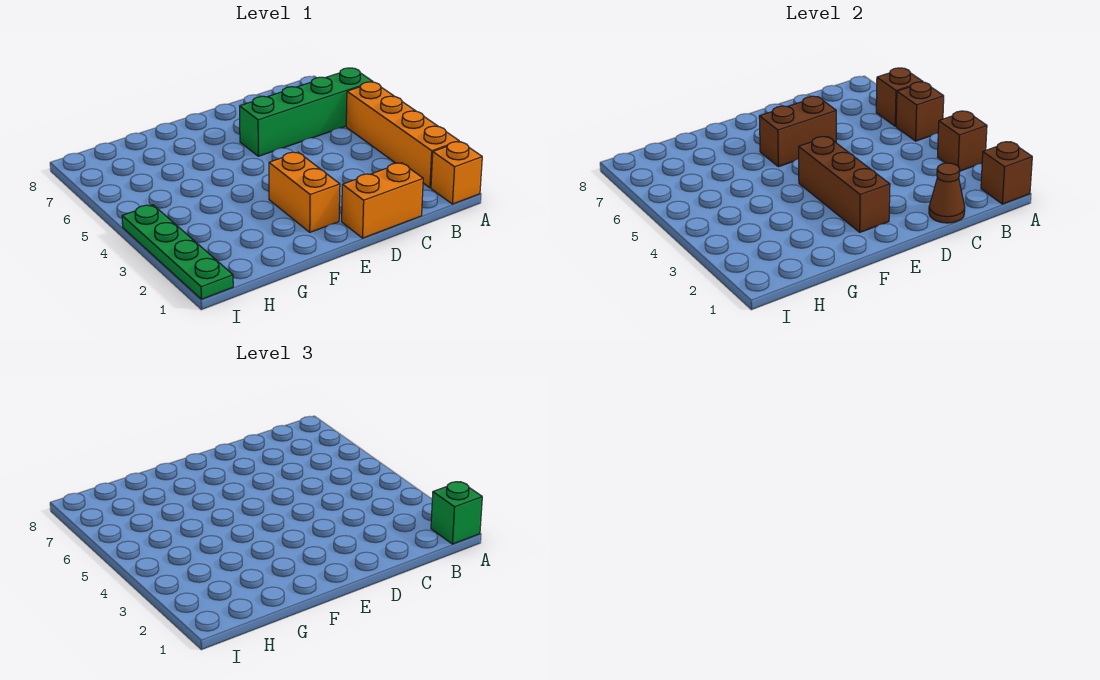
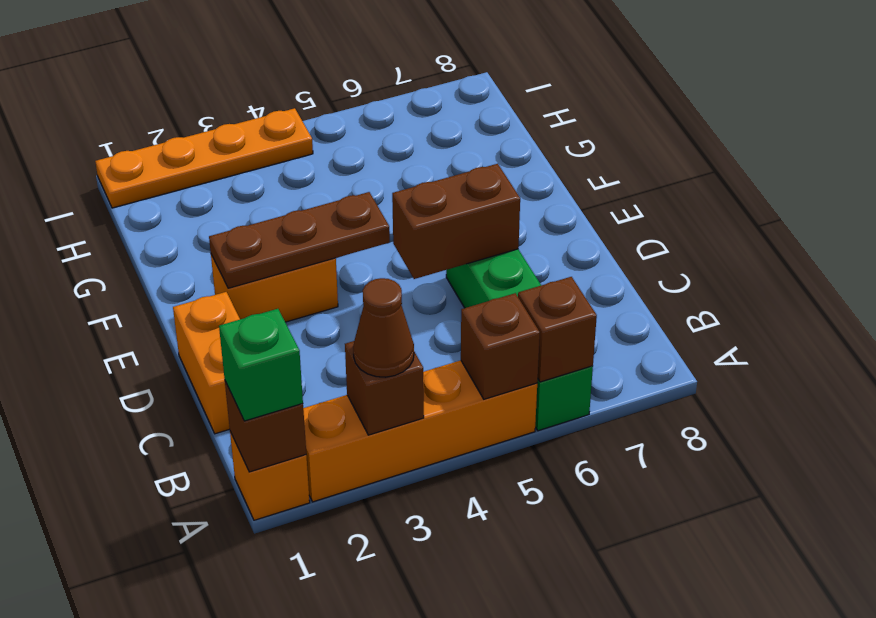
brown 1x1 cone [929,163,965,223] -> brown 1x1 cone moved to [353,278,414,377]
brown 1x2 brick [759,96,836,167] -> brown 1x2 brick turned to [392,164,520,279]
brown 1x3 brick [799,137,890,232] -> brown 1x3 plate [209,192,390,288]
green 1x4 plate [122,205,233,299] -> orange 1x4 plate [95,108,313,208]

